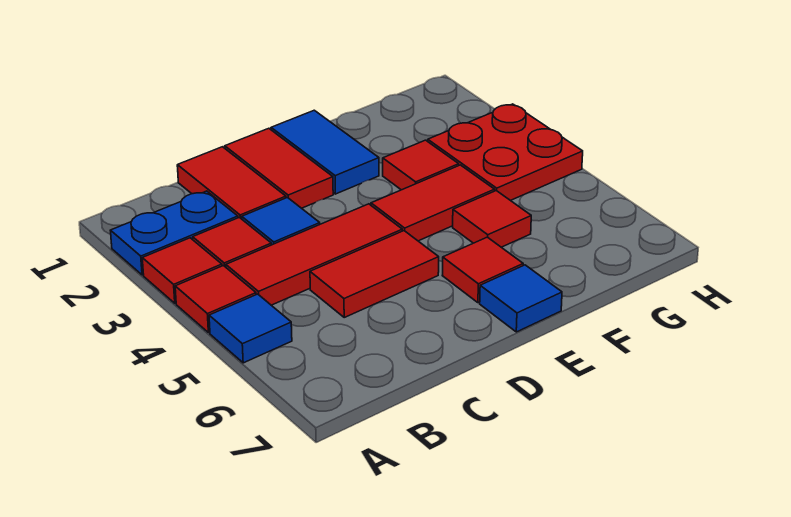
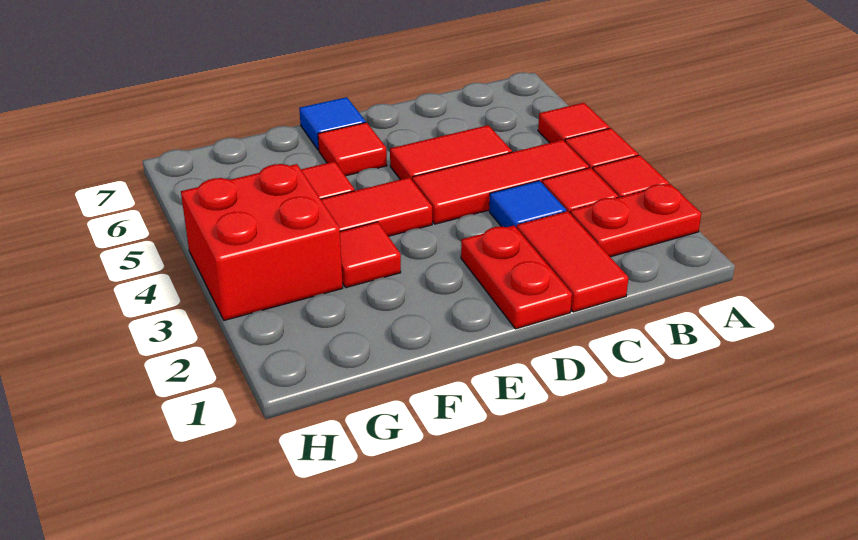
blue 1x2 plate [110,191,238,275] -> red 1x2 plate [570,184,701,257]
blue 1x1 tile [209,294,292,363] -> red 1x1 tile [538,103,610,143]
red 1x2 tile [225,128,333,208] -> red 1x2 plate [461,226,572,329]
blue 1x2 tile [271,110,379,194] -> none
red 2x2 plate [428,104,583,201] -> red 2x2 brick [181,164,343,320]

